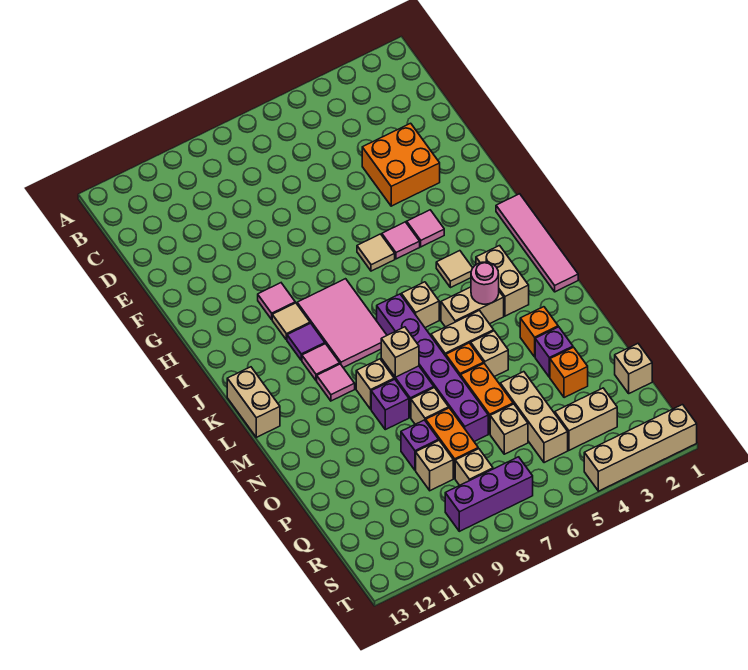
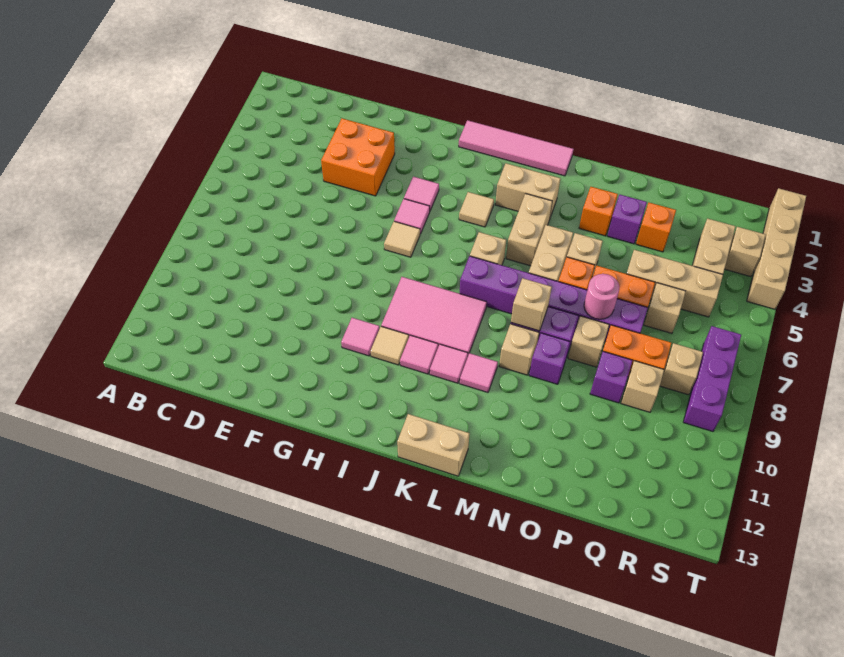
purple 1x1 tile [287,323,325,360] -> pink 1x1 tile [400,335,438,374]
pink 1x1 round brick [471,262,499,304] -> pink 1x1 round brick moved to [584,274,620,319]
tan 1x1 brick [615,344,652,393] -> tan 1x1 brick moved to [725,227,765,277]

